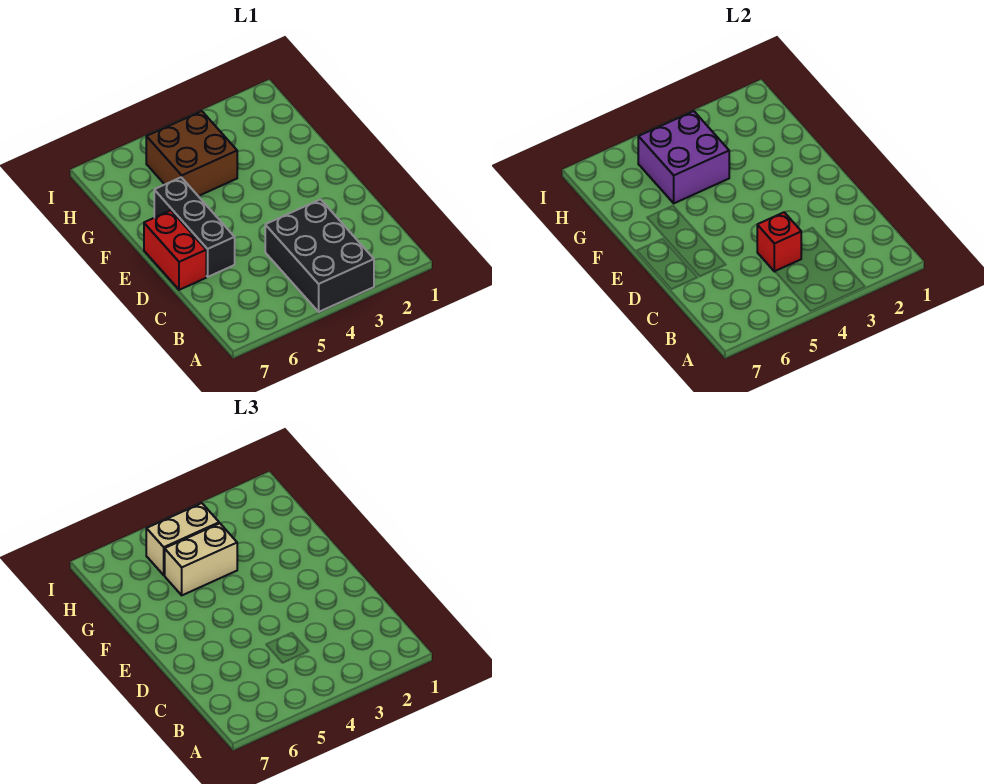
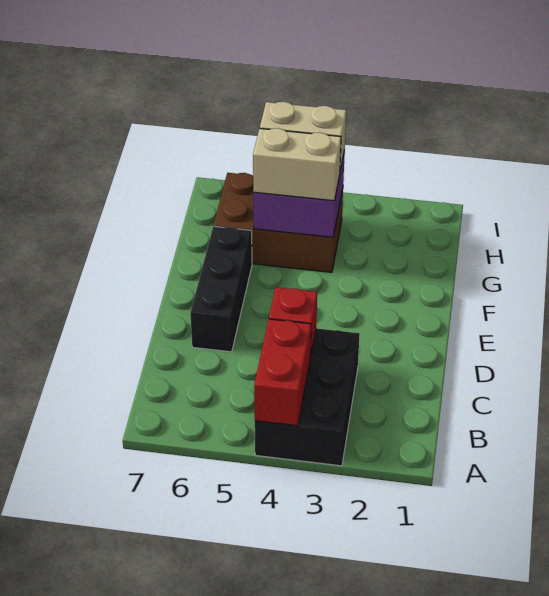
red 1x2 brick [144,210,206,290] -> red 1x2 brick moved to [254,319,311,426]
brown 2x2 brick [146,111,237,196] -> brown 2x3 brick [213,173,343,272]

